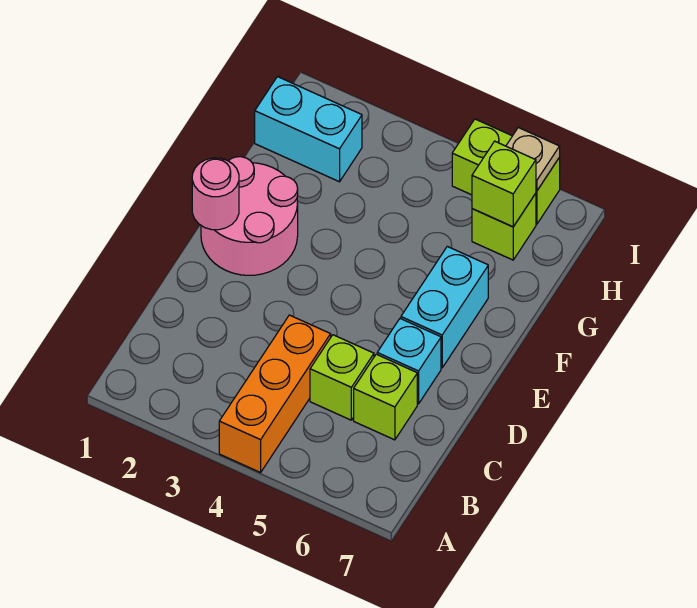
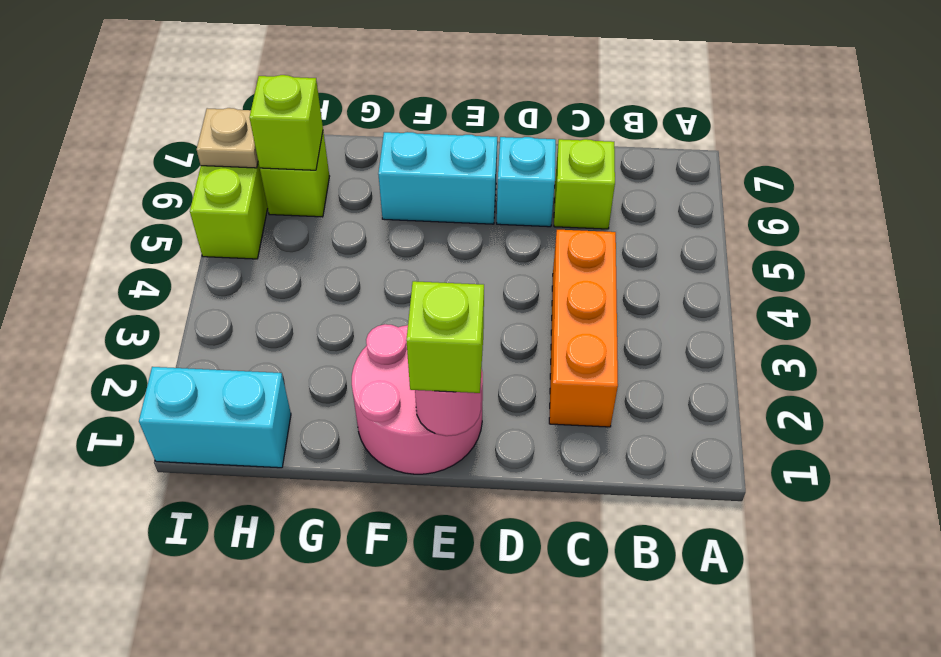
orange 1x3 brick [219,315,331,473] -> orange 1x3 brick turned to [549,230,618,427]
lime 1x1 brick [310,335,374,420] -> lime 1x1 brick moved to [406,281,484,393]
cyan 1x2 brick [255,77,362,182] -> cyan 1x2 brick turned to [139,367,291,468]

